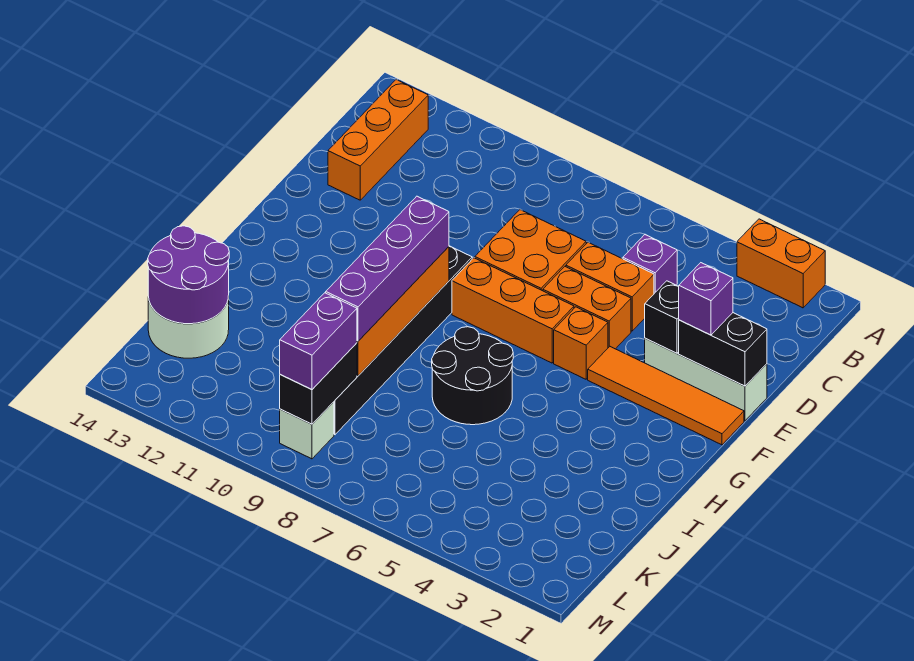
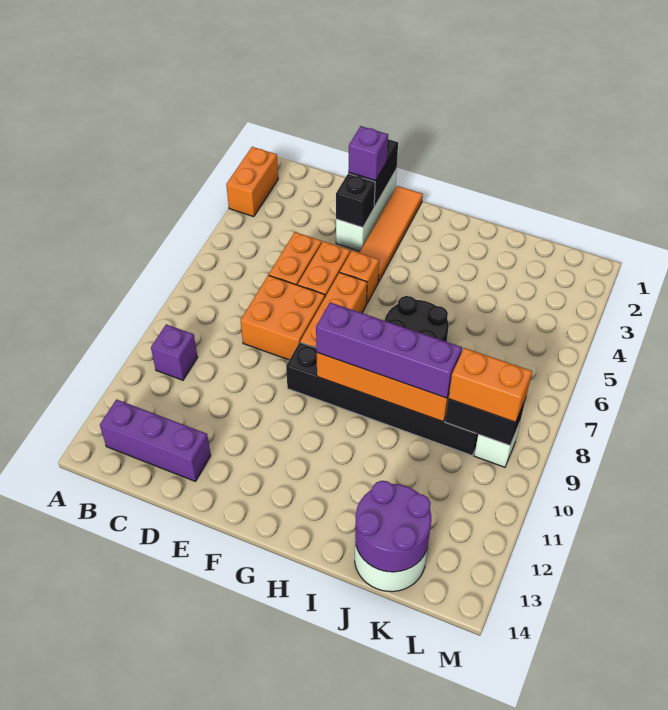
orange 1x3 brick [328,79,428,200] -> purple 1x3 brick [100,399,211,481]
purple 1x1 brick [623,235,677,293] -> purple 1x1 brick moved to [151,324,198,380]
purple 1x2 brick [280,293,357,390] -> orange 1x2 brick [448,348,532,422]

